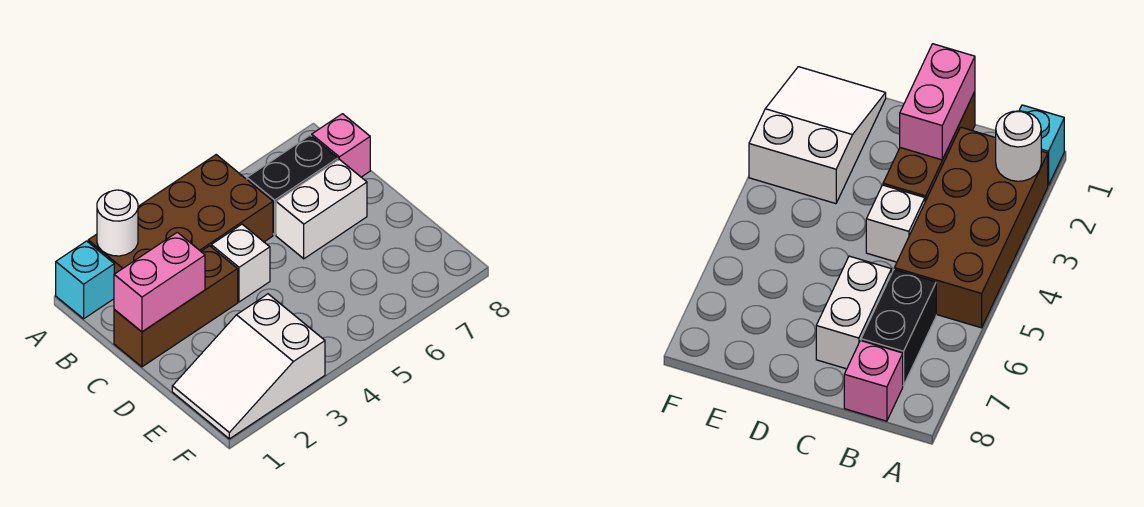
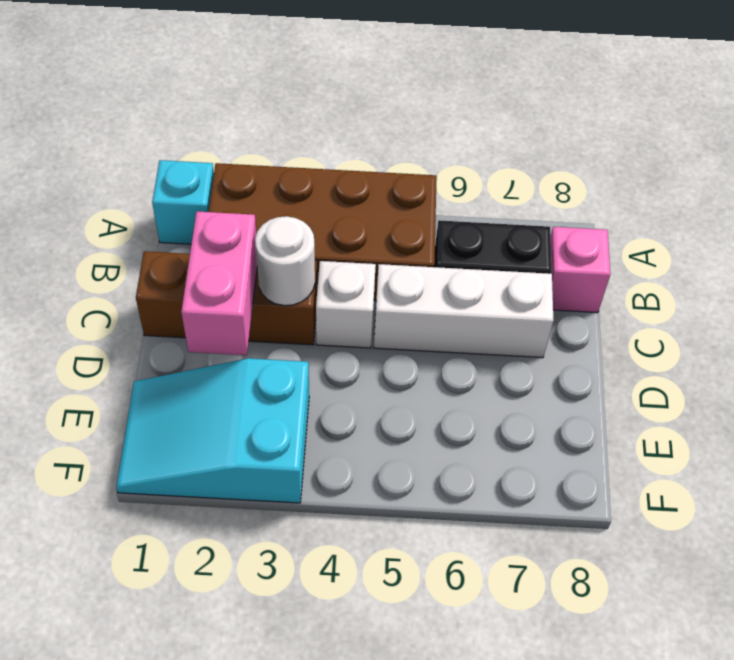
white 1x1 round brick [97,190,138,256] -> white 1x1 round brick moved to [255,216,315,306]
pink 1x2 brick [114,232,205,332] -> pink 1x2 brick turned to [181,211,257,355]
white 1x2 brick [276,159,367,259] -> white 1x3 brick [374,264,554,358]
white 2x3 slope [172,294,325,439] -> cyan 2x3 slope [116,358,309,503]

